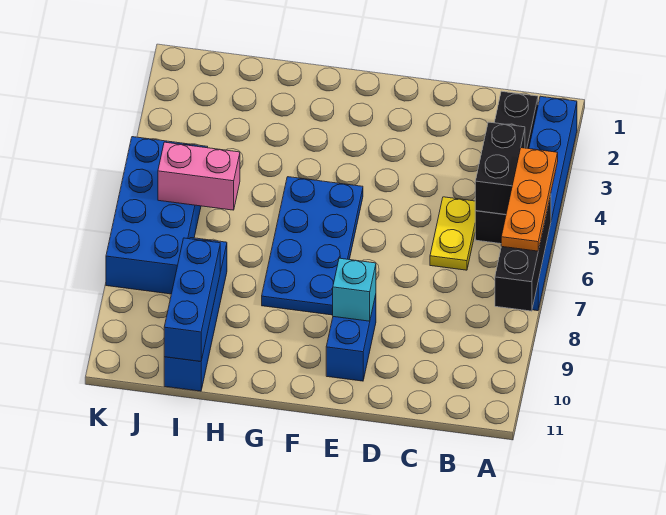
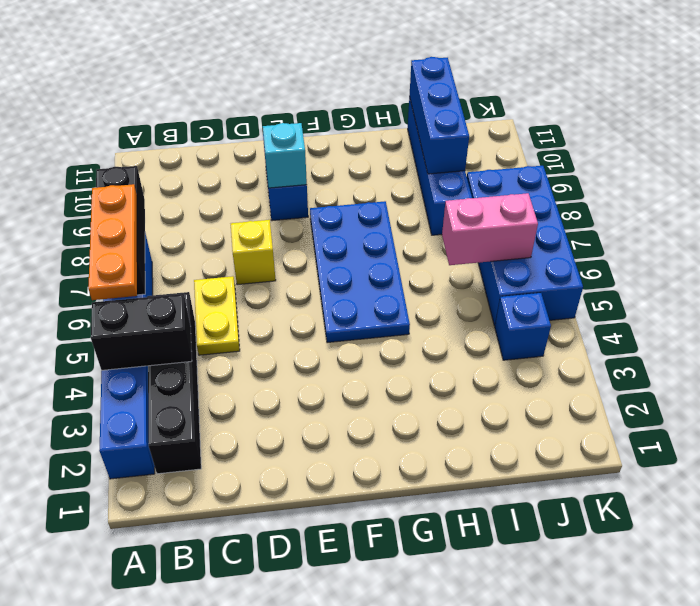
black 1x2 brick [475,122,525,215] -> black 1x2 brick turned to [91,294,192,370]
none -> yellow 1x1 brick [231,220,276,285]
none -> blue 1x1 brick [495,293,551,360]

